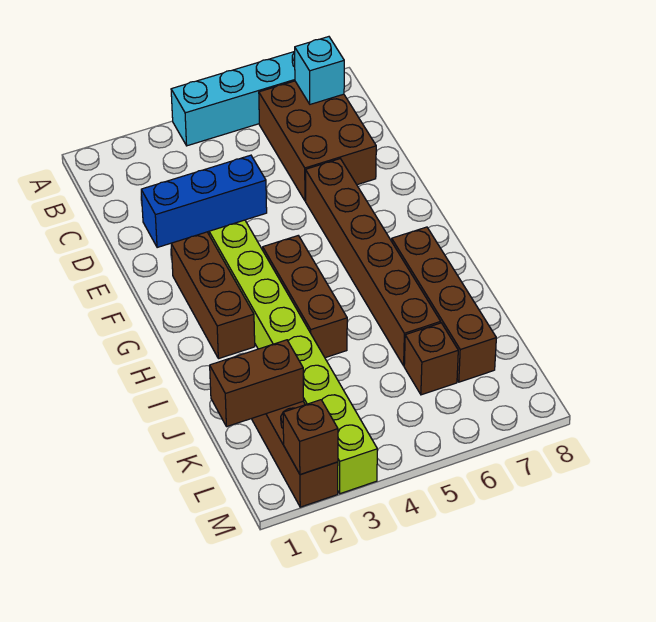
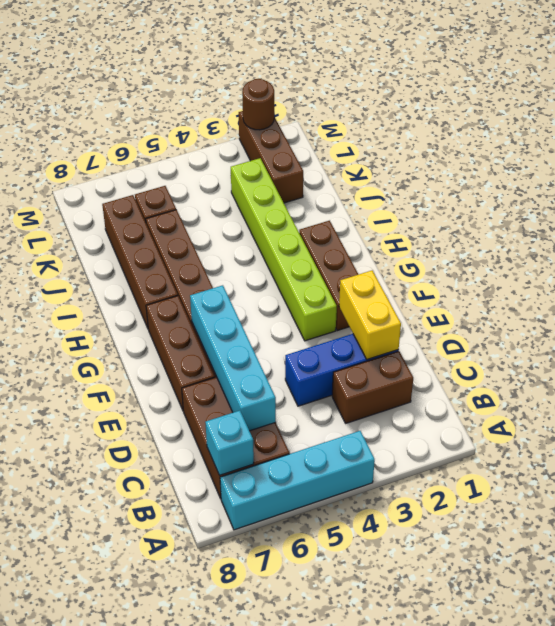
none -> cyan 1x4 brick [190,285,276,431]
none -> yellow 1x2 brick [339,271,401,359]
lime 1x8 brick [209,220,377,494] -> lime 1x6 brick [230,158,337,341]
brown 1x3 brick [263,236,347,358] -> brown 1x3 brick moved to [146,296,214,410]
brown 1x2 brick [210,340,304,427] -> brown 1x2 brick moved to [332,351,413,423]
brown 1x1 brick [283,400,338,475] -> brown 1x1 round brick [242,79,274,130]

